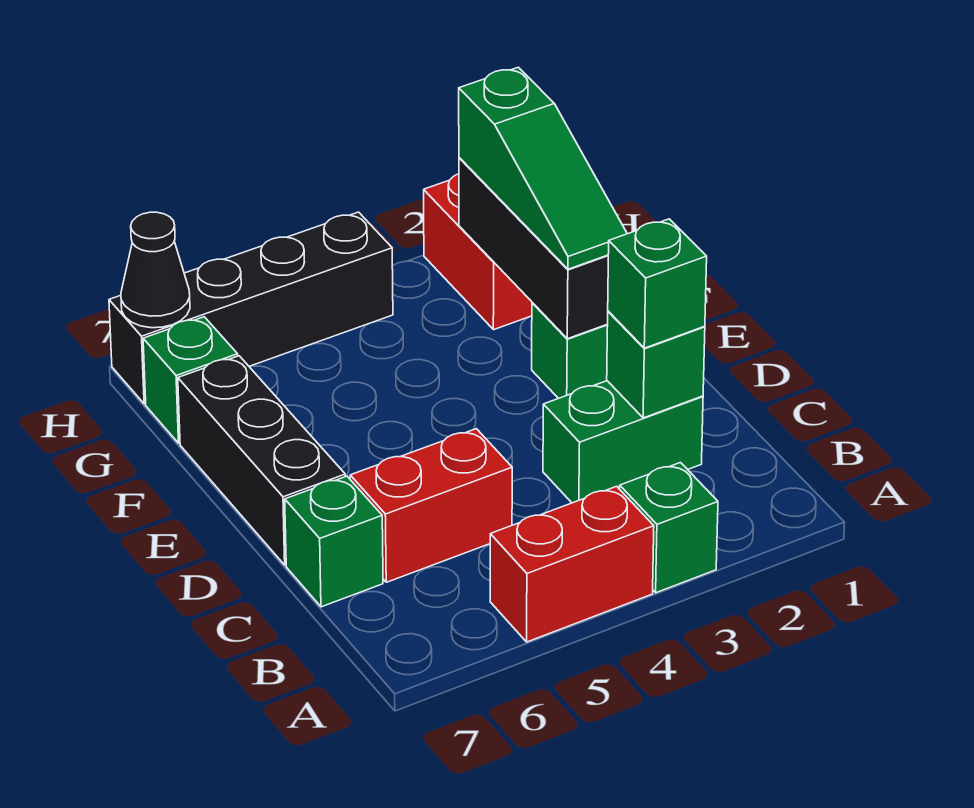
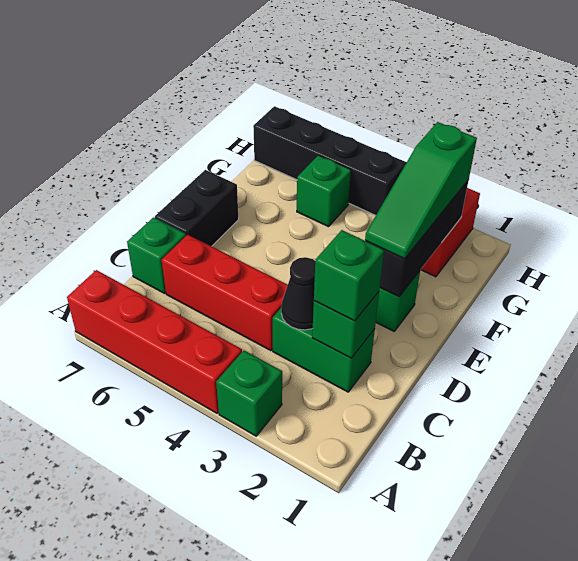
red 1x2 brick [490,486,654,642] -> red 1x4 brick [67,270,242,413]
red 1x2 brick [350,429,512,582] -> red 1x3 brick [162,235,287,351]
black 1x3 brick [178,356,345,565] -> black 1x2 brick [155,170,239,246]
green 1x1 brick [143,317,238,443] -> green 1x1 brick moved to [297,155,351,227]
black 1x1 cone [121,212,190,328] -> black 1x1 cone moved to [281,257,315,330]

